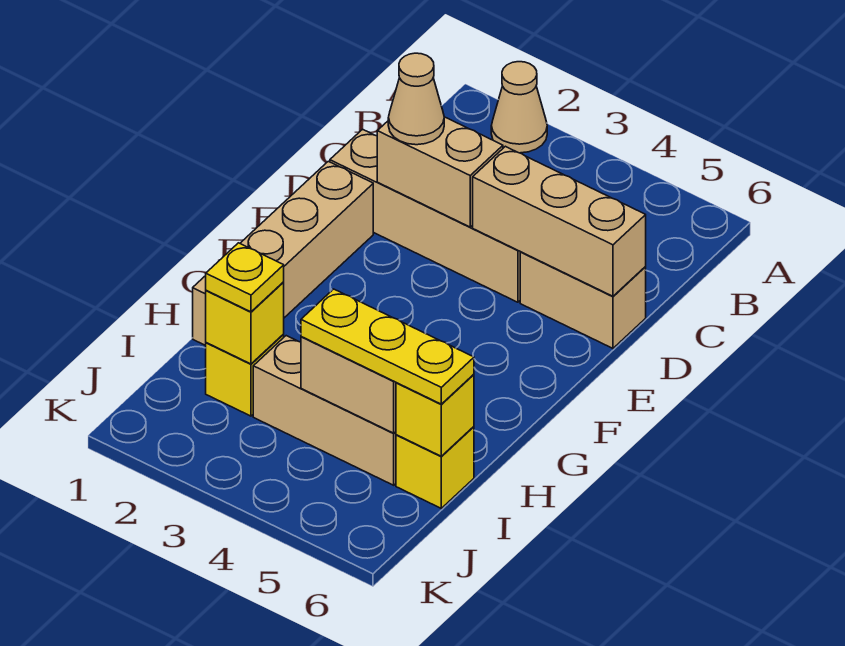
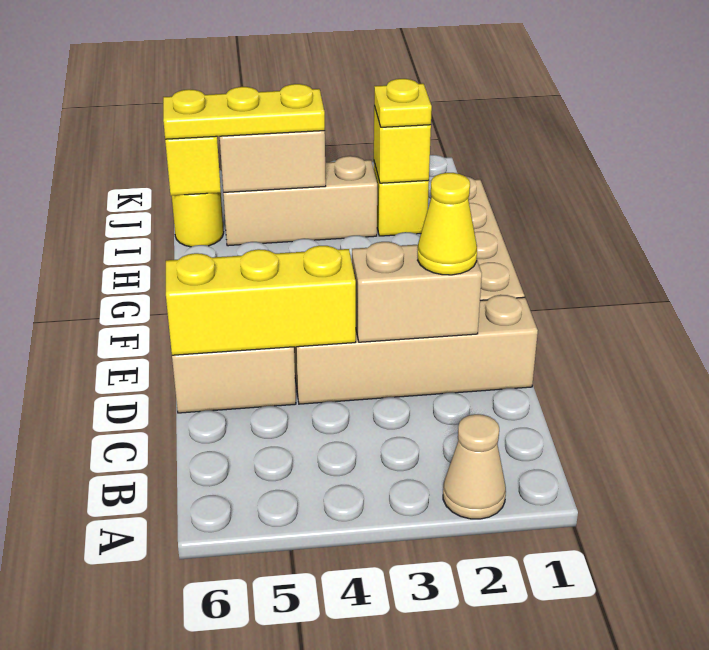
tan 1x1 cone [388,53,444,145] -> yellow 1x1 cone [418,173,477,275]
tan 1x3 brick [473,146,646,296] -> yellow 1x3 brick [166,246,356,355]
yellow 1x1 brick [396,427,474,508] -> yellow 1x1 round brick [172,193,224,247]

